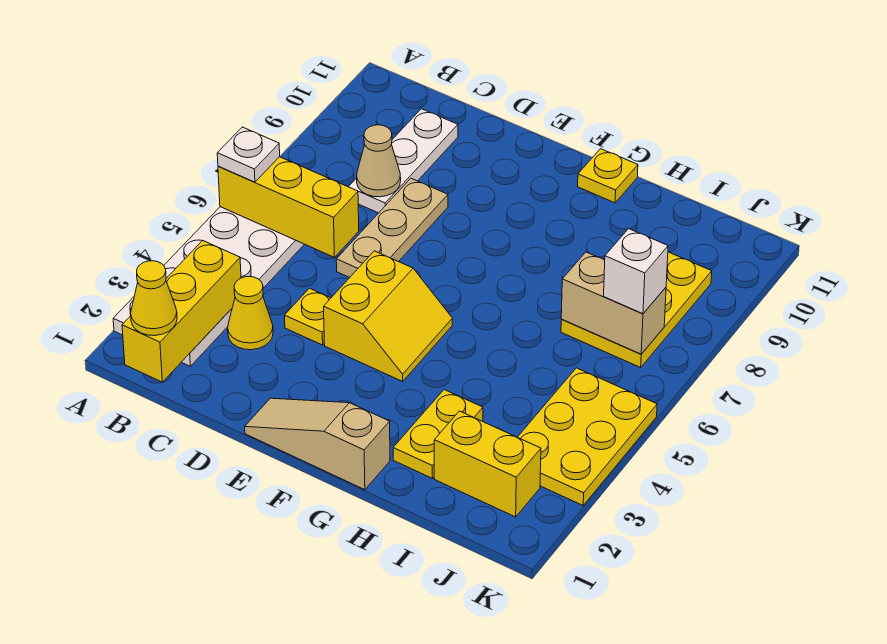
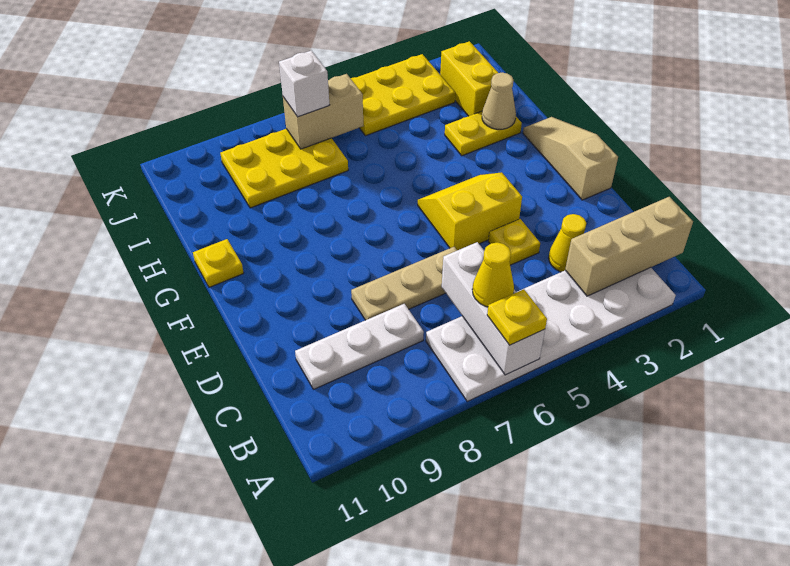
yellow 1x3 brick [218,157,359,257] -> white 1x3 brick [442,242,545,375]
white 1x1 plate [217,127,280,182] -> yellow 1x1 plate [487,289,547,345]
yellow 1x3 brick [122,241,241,382] -> tan 1x3 brick [565,197,693,296]
yellow 1x1 cone [131,261,177,336] -> yellow 1x1 cone moved to [472,242,514,307]
tan 1x1 cone [357,125,401,197] -> tan 1x1 cone moved to [482,73,516,129]
tan 1x3 slope [245,398,390,490] -> tan 1x3 slope turned to [523,117,618,200]
tan 1x2 brick [561,252,666,354] -> tan 1x2 brick turned to [283,74,363,149]

